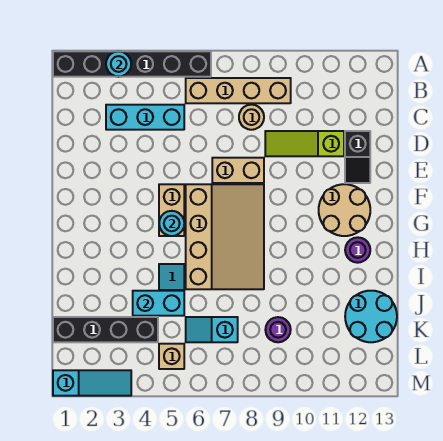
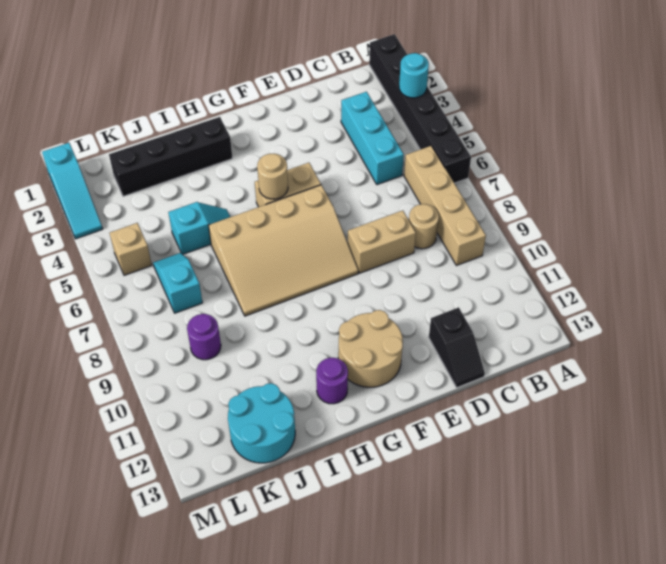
lime 1x3 slope [265,131,344,156] -> none
black 1x2 slope [345,131,370,183] -> black 1x2 slope turned to [429,307,485,387]
tan 1x2 brick [212,158,264,183] -> tan 1x2 brick turned to [348,210,416,273]
cyan 1x1 round brick [159,211,184,236] -> tan 1x1 round brick [257,154,288,199]
cyan 1x2 brick [133,291,184,316] -> none
black 1x4 brick [53,317,158,342] -> black 1x4 brick turned to [109,117,232,196]

